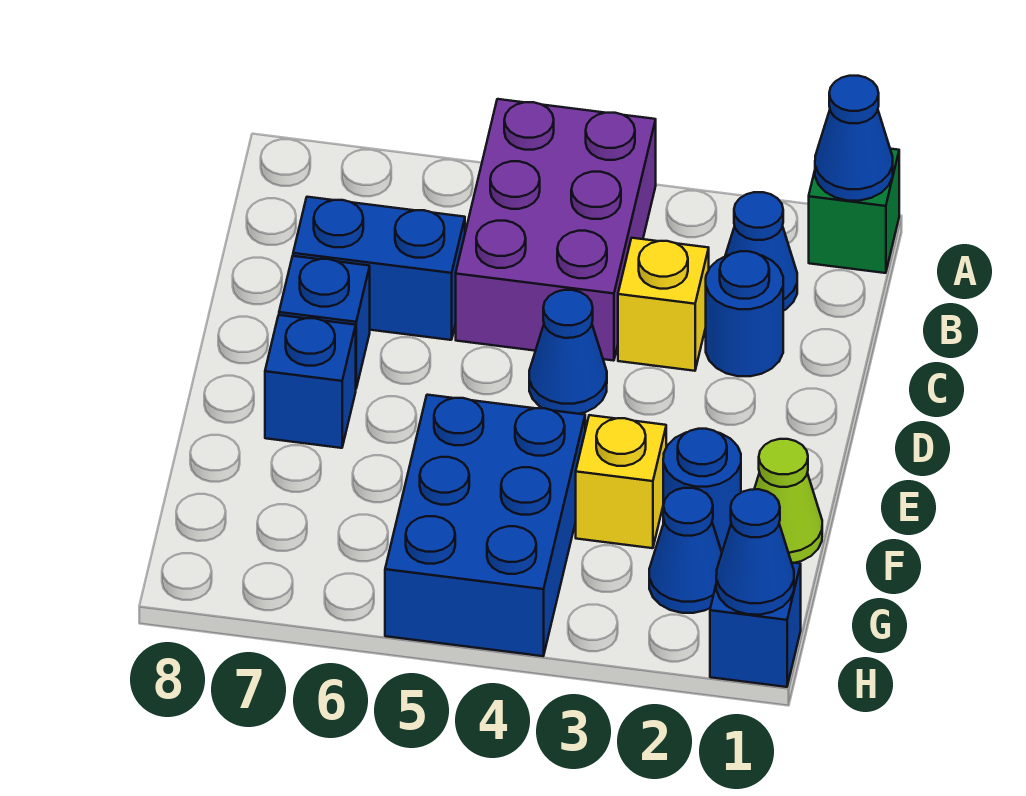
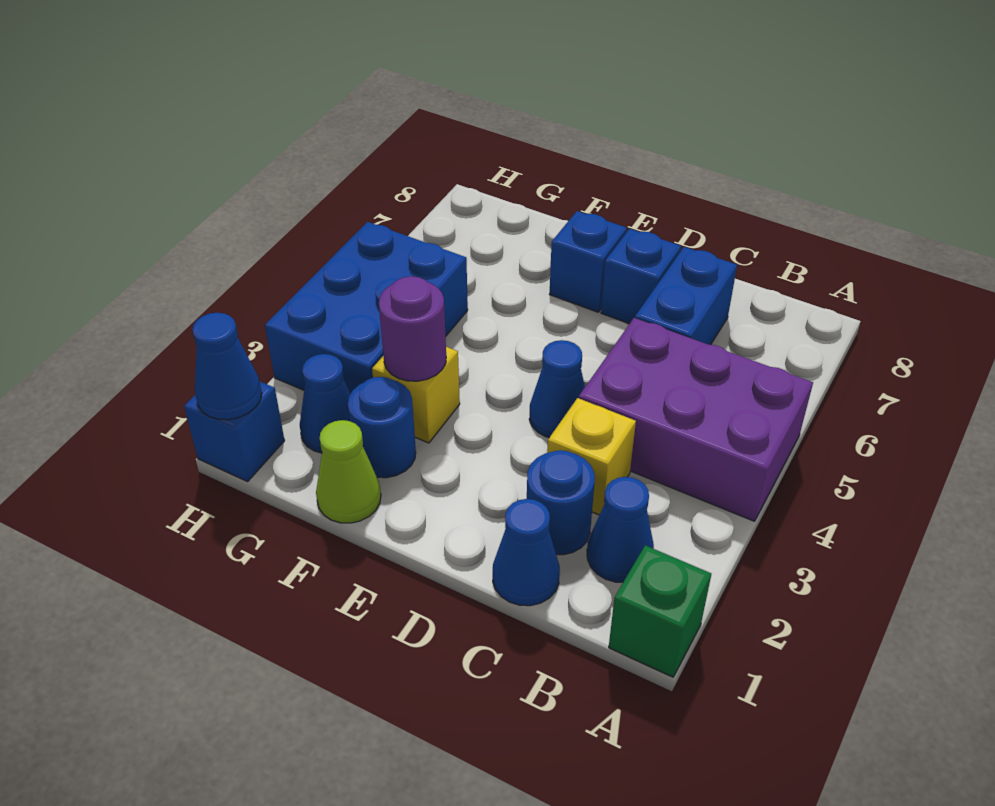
blue 1x1 cone [815,76,893,201] -> blue 1x1 cone moved to [493,499,560,606]
none -> purple 1x1 round brick [379,276,446,381]
blue 2x3 brick [385,395,585,656] -> blue 2x3 brick turned to [265,222,468,394]

